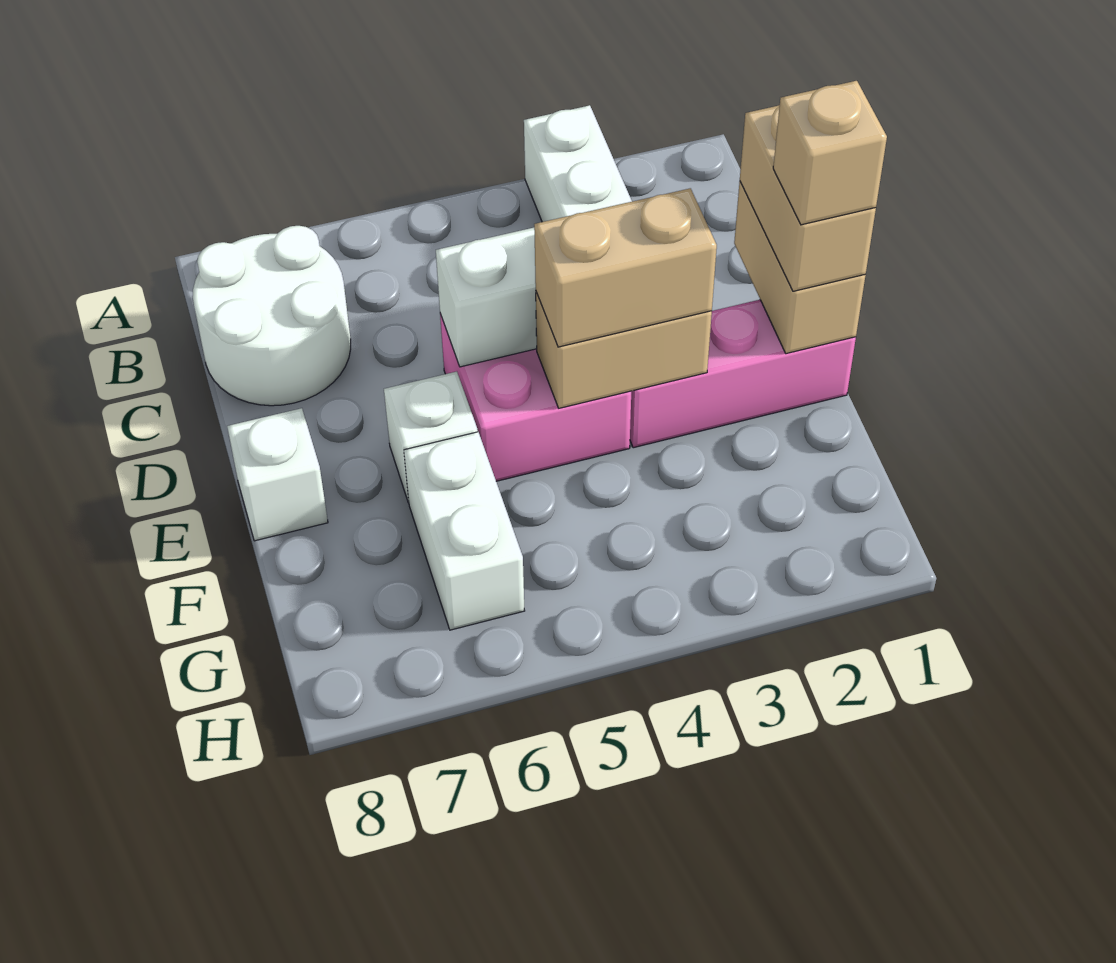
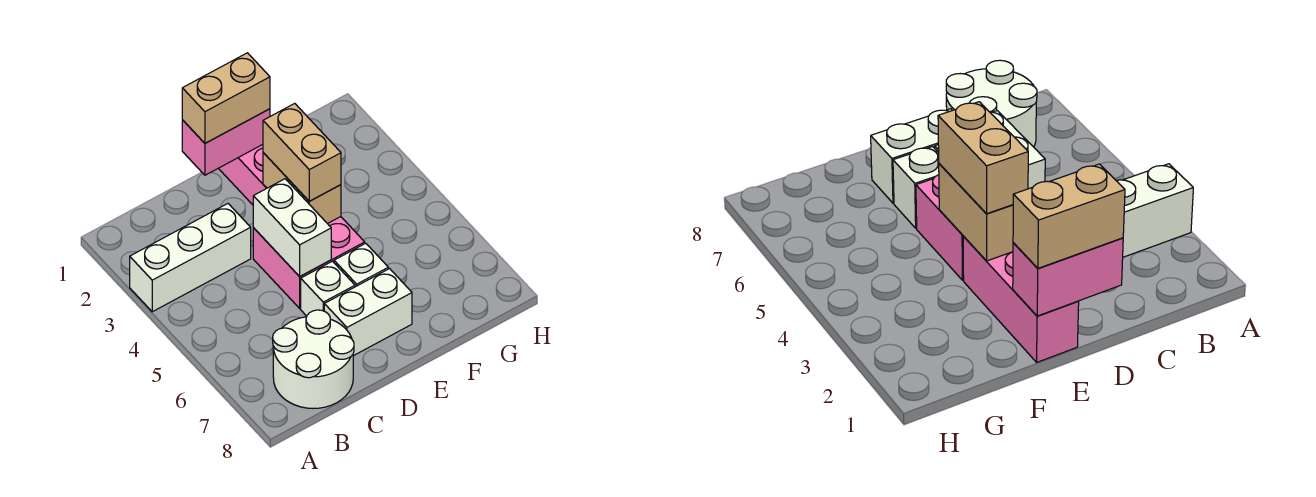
tan 1x2 brick [734,182,866,354] -> pink 1x2 brick [182,109,270,175]
tan 1x1 brick [773,81,887,225] -> none
white 1x1 brick [227,408,328,541] -> white 1x1 brick moved to [301,261,355,316]
white 1x2 brick [404,432,525,630] -> white 1x2 brick moved to [324,269,412,356]

